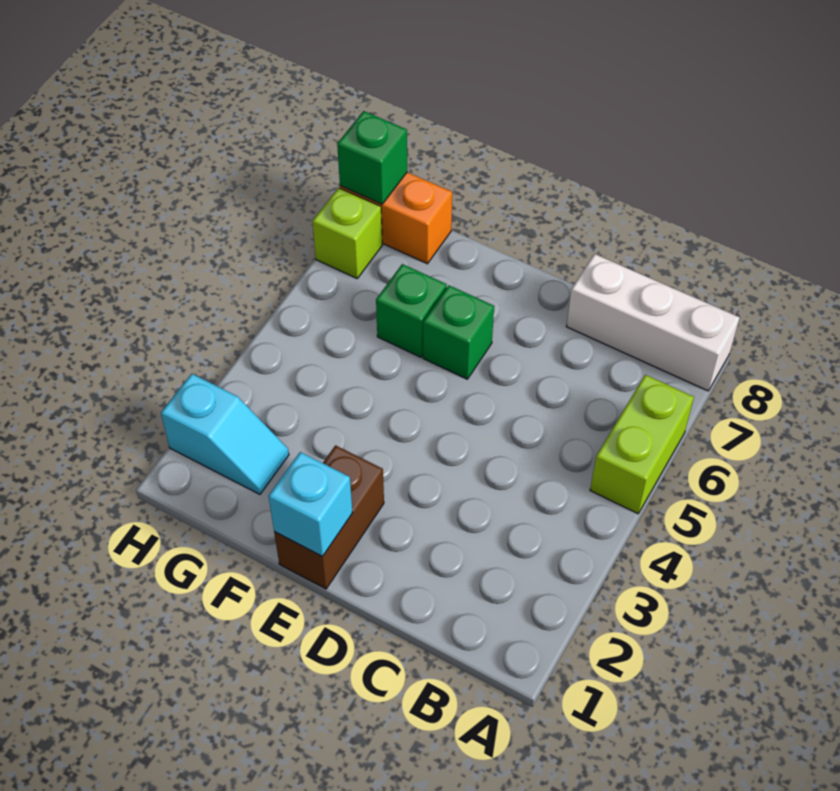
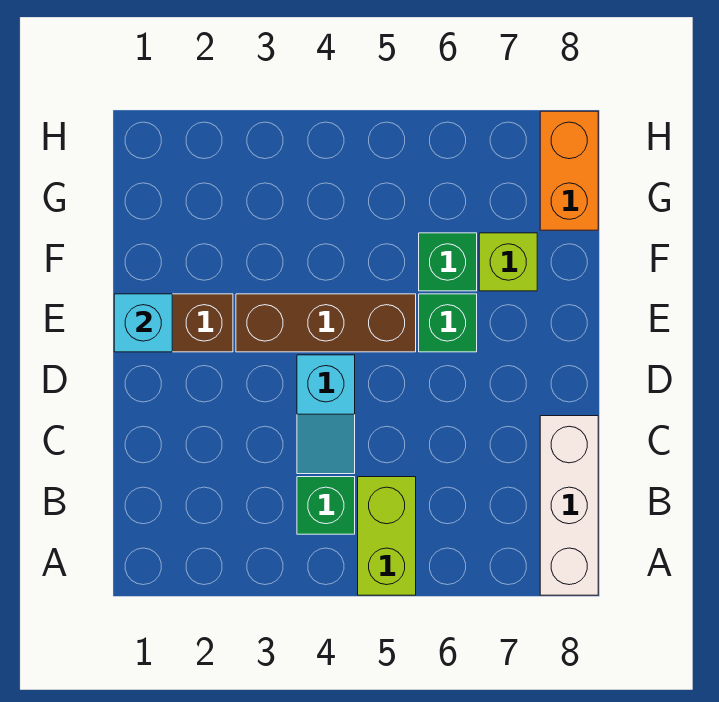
lime 1x2 brick [590,375,694,514] -> lime 1x2 brick turned to [358,477,416,595]
none -> brown 1x3 brick [236,294,416,352]
cyan 1x2 slope [161,374,289,494] -> cyan 1x2 slope moved to [297,355,355,474]
lime 1x1 brick [312,188,382,278] -> lime 1x1 brick moved to [479,233,537,291]
green 1x1 brick [337,111,407,204] -> green 1x1 brick moved to [297,477,355,534]

